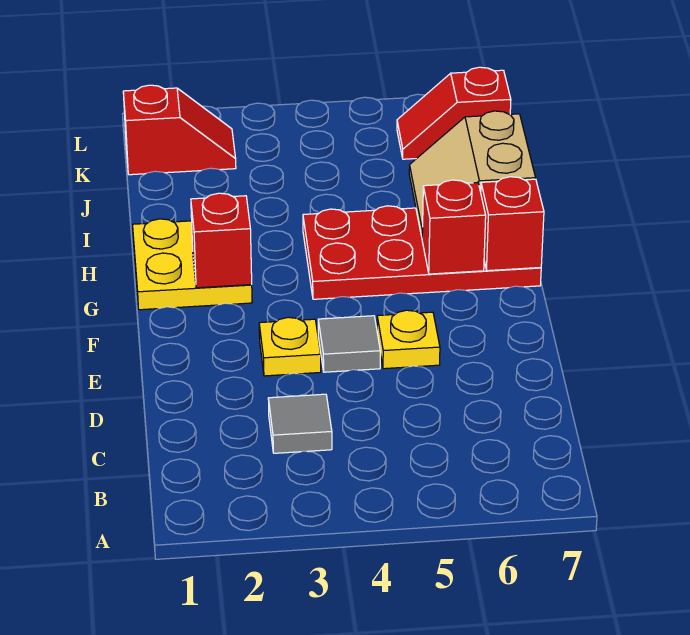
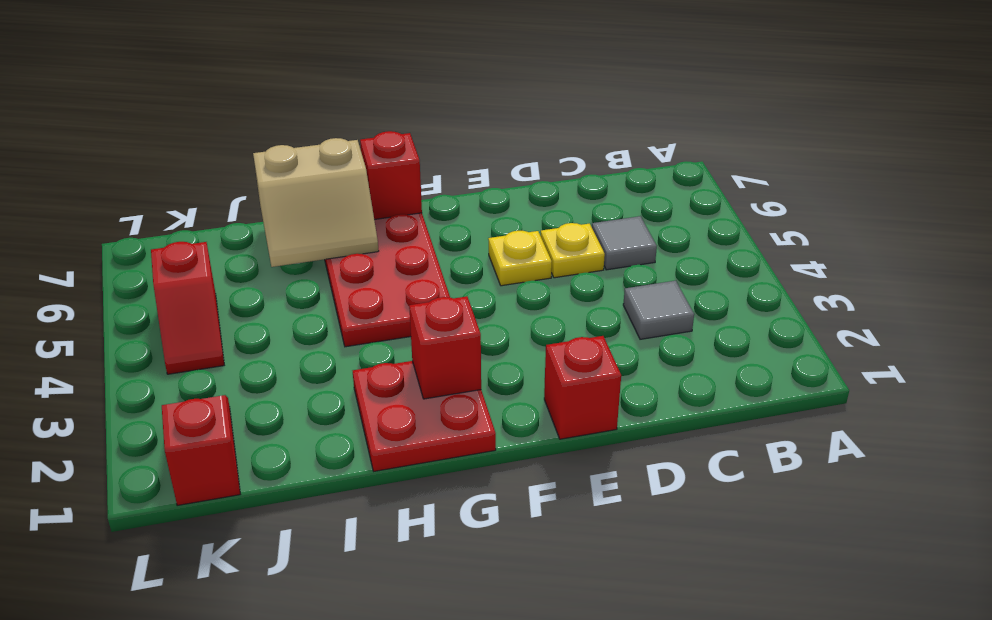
yellow 1x1 plate [259,317,321,376] -> yellow 1x1 plate moved to [541,223,605,278]
grey 1x1 tile [318,316,380,372] -> grey 1x1 tile moved to [592,216,657,270]
yellow 2x2 plate [133,219,252,310] -> red 2x2 plate [353,361,496,471]
red 1x1 brick [422,180,486,274] -> red 1x1 brick moved to [544,336,621,439]
red 1x2 slope [397,67,511,159] -> red 1x2 slope moved to [151,242,224,374]

